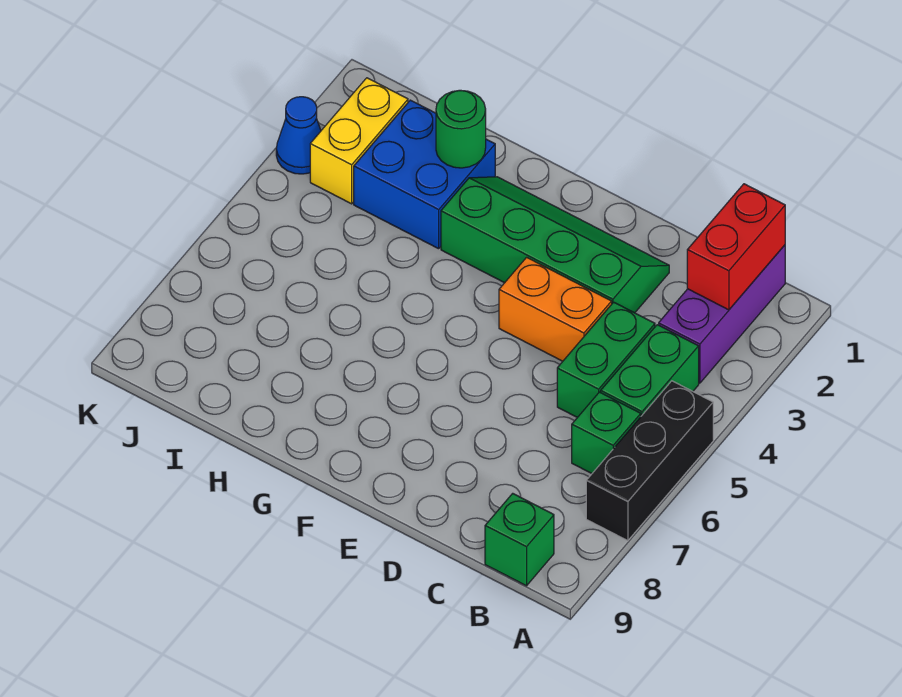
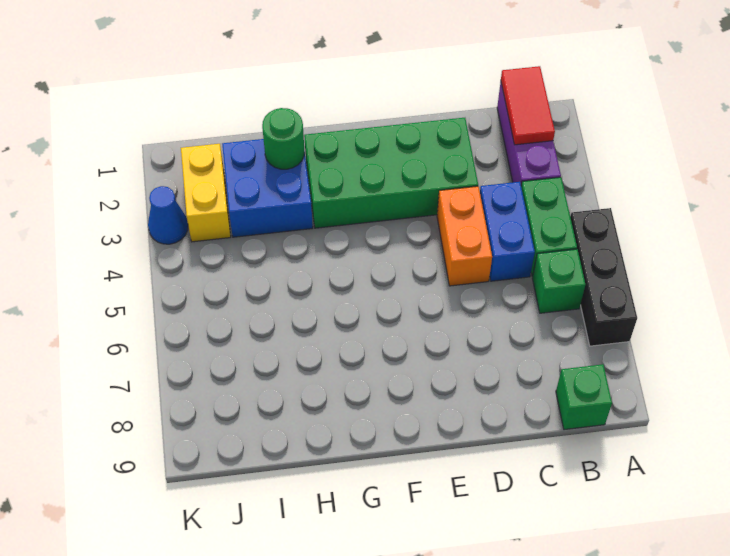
red 1x2 brick [687,184,785,310] -> red 1x2 tile [501,66,555,145]
green 1x2 brick [557,302,655,417] -> blue 1x2 brick [480,182,535,281]
green 2x4 slope [441,177,669,313] -> green 2x4 brick [304,118,478,228]
orange 1x2 brick [499,257,612,361] -> orange 1x2 brick turned to [437,186,492,286]

